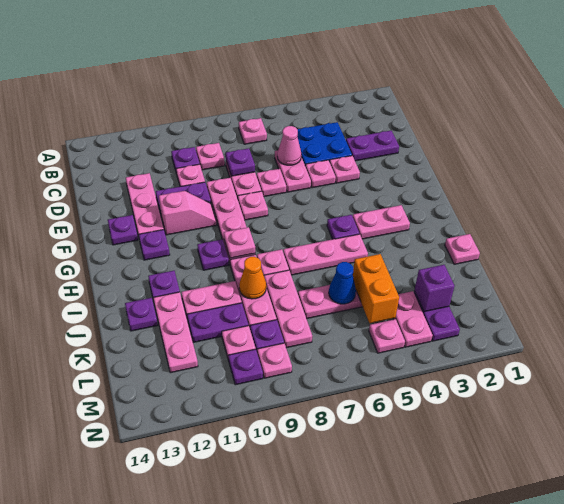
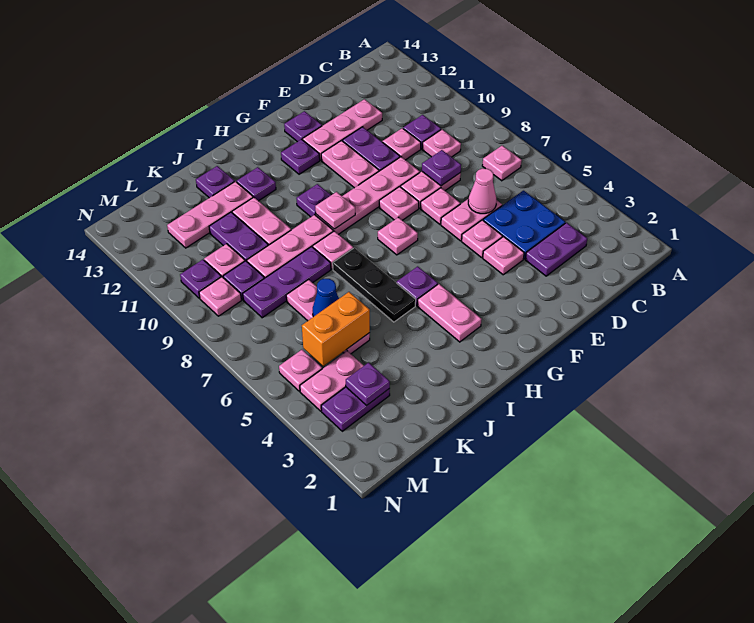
purple 1x2 plate [346,131,399,161] -> purple 1x2 plate turned to [525,223,587,276]
pink 1x2 slope [159,191,217,235] -> pink 1x2 plate [321,141,379,188]
pink 1x3 plate [283,234,368,275] -> black 1x3 plate [333,248,416,322]
pink 1x1 plate [445,234,480,264] -> pink 1x1 plate moved to [378,217,418,255]
pink 1x3 plate [264,270,312,348] -> purple 1x3 plate [243,247,331,318]
orange 1x1 cone [239,257,266,299] -> none
purple 1x1 brick [414,265,454,312] -> purple 1x1 plate [346,363,390,406]

